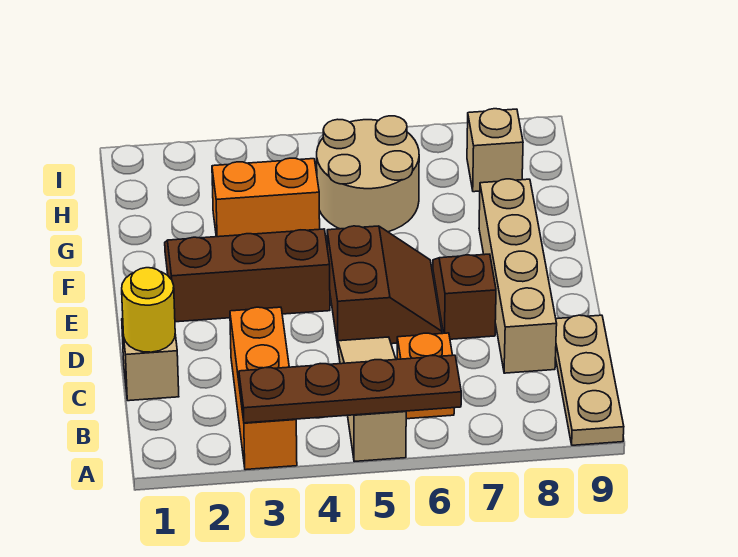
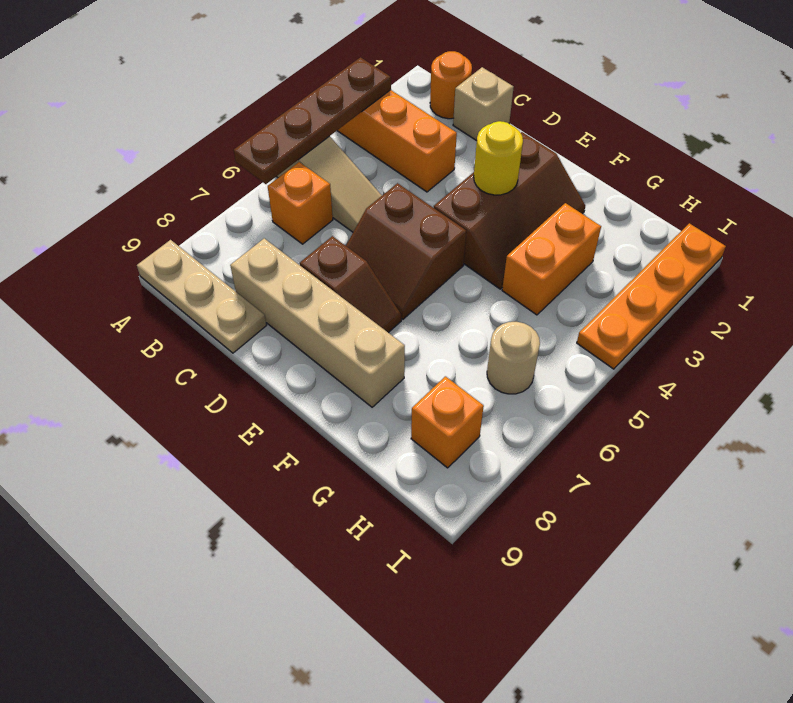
none -> orange 1x1 round brick [430,51,472,119]
yellow 1x1 round brick [122,268,175,352] -> yellow 1x1 round brick moved to [474,121,523,195]
tan 2x2 round brick [317,116,419,232] -> tan 1x1 round brick [487,322,540,394]
tan 1x1 brick [467,109,523,192] -> orange 1x1 brick [411,376,484,468]
none -> orange 1x4 plate [577,223,726,369]

